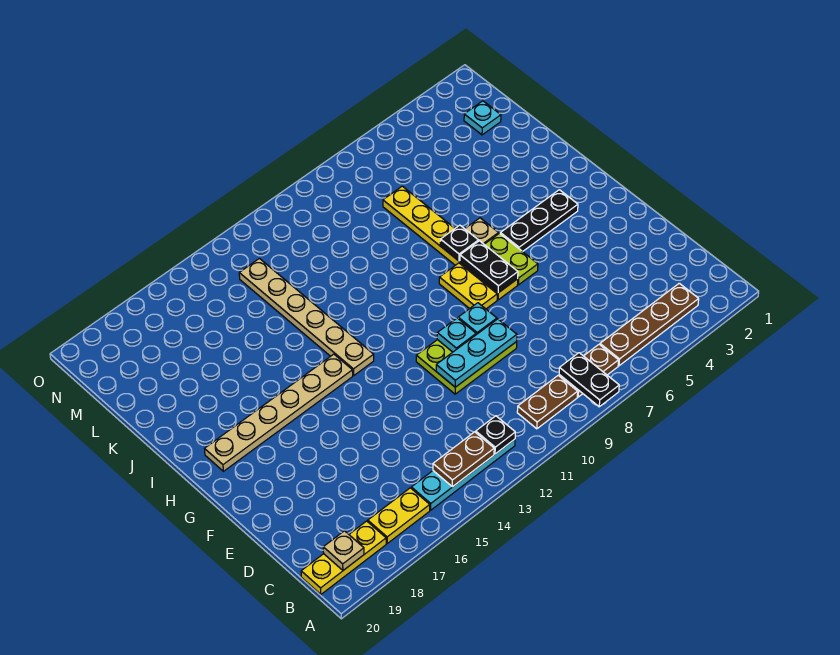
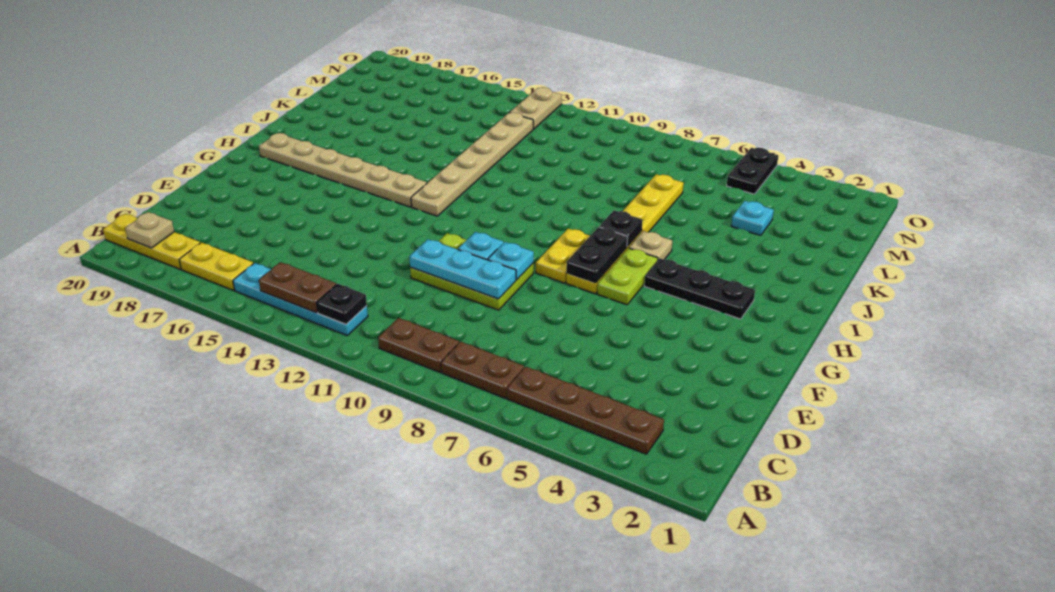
black 1x2 plate [559,353,619,407] -> black 1x2 plate moved to [727,148,778,194]
cyan 1x1 plate [464,101,501,135] -> cyan 1x1 plate moved to [731,201,774,235]
none -> tan 1x2 plate [510,87,562,129]

